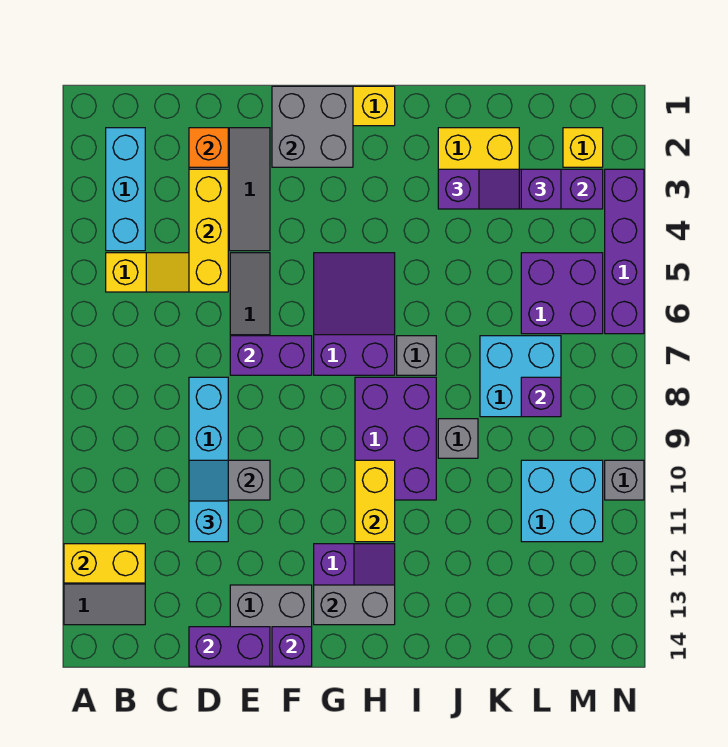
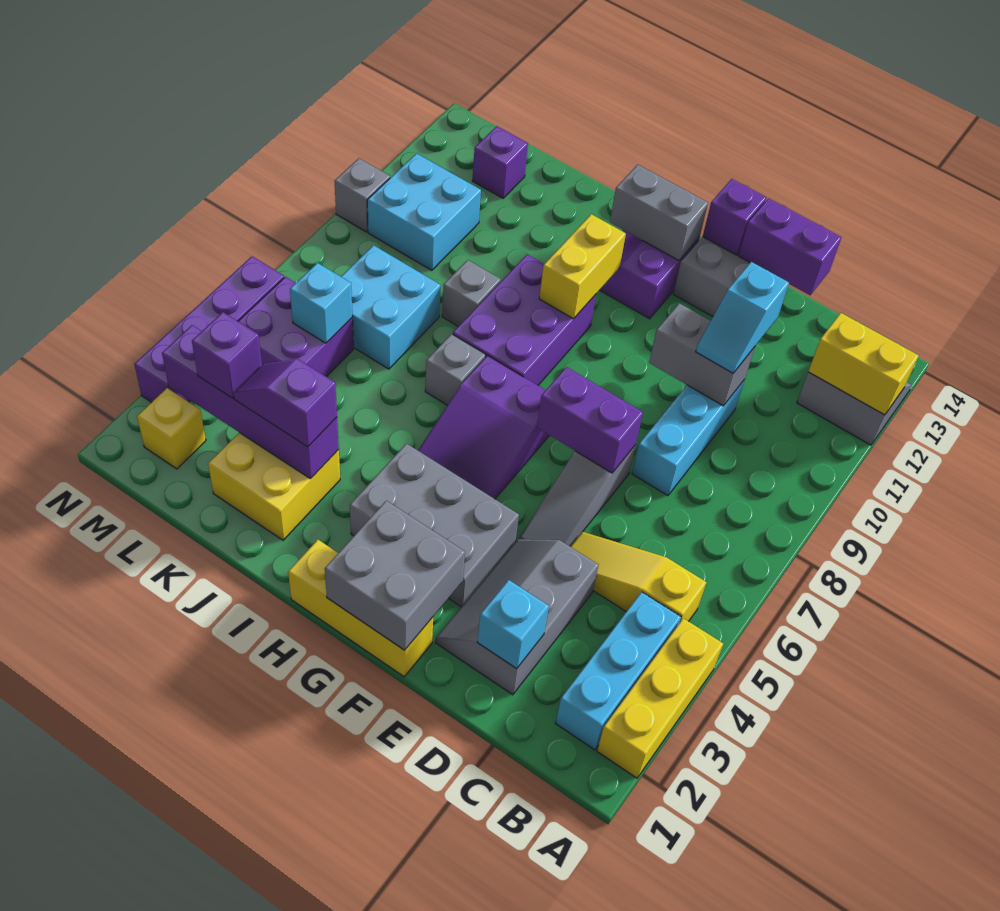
orange 1x1 brick [189,128,228,167] -> cyan 1x1 brick [477,580,549,669]
yellow 1x3 brick [189,169,228,292] -> yellow 1x3 brick moved to [597,618,723,778]
none -> grey 2x3 brick [350,444,519,607]
none -> cyan 1x1 brick [290,263,352,343]
purple 1x1 brick [521,377,561,417] -> purple 1x1 brick moved to [472,126,528,198]

